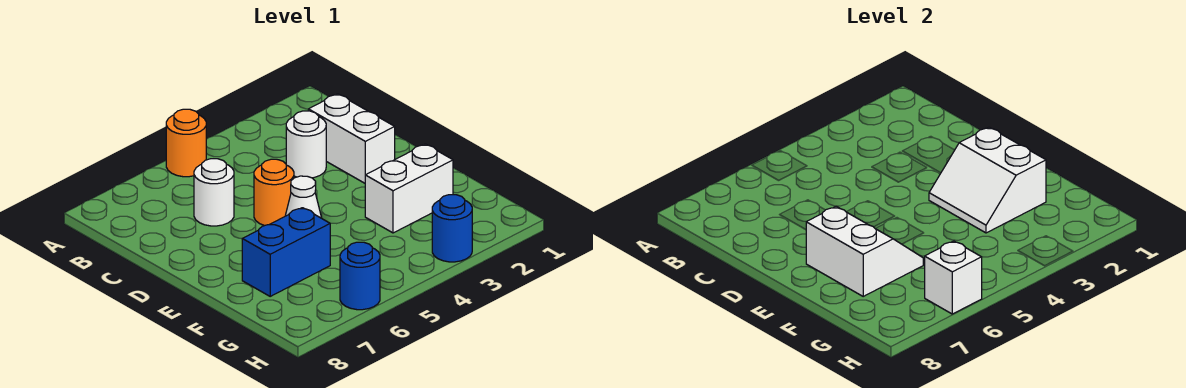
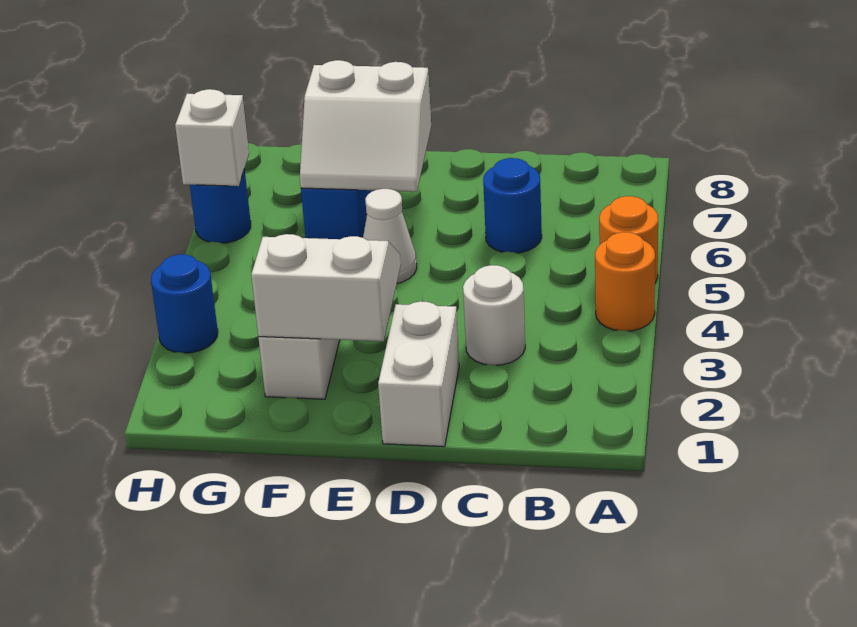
white 1x2 brick [308,94,395,183] -> white 1x2 brick turned to [378,301,459,447]
white 1x1 round brick [194,159,234,226] -> blue 1x1 round brick [483,158,542,253]
orange 1x1 round brick [254,159,294,226] -> orange 1x1 round brick moved to [595,232,655,331]

